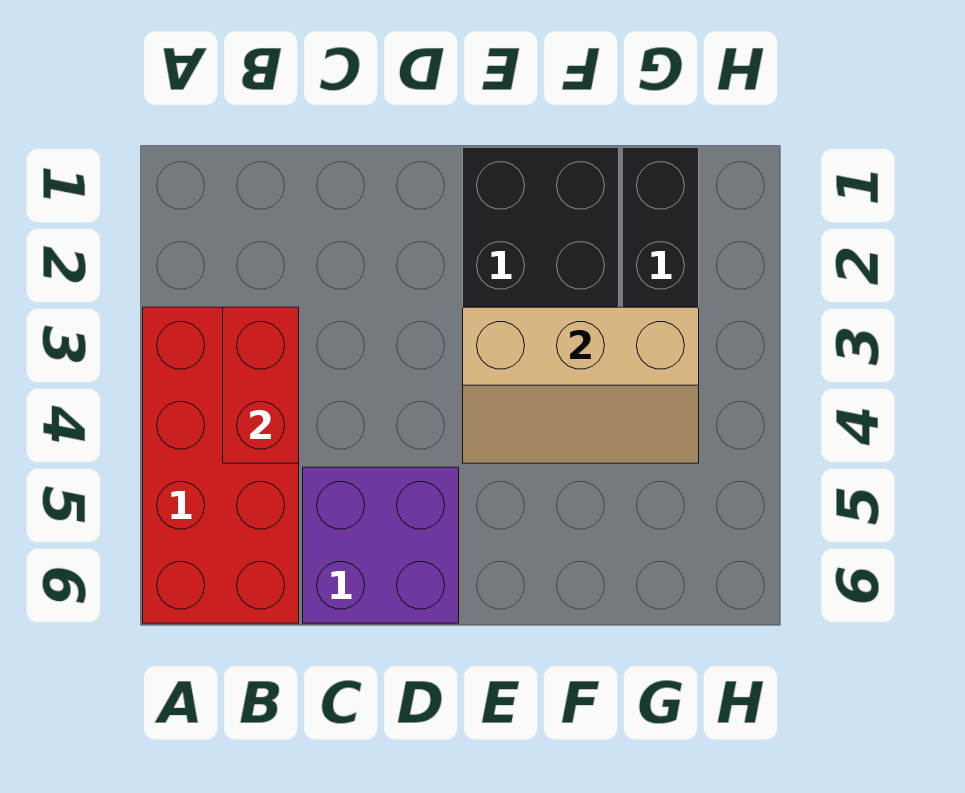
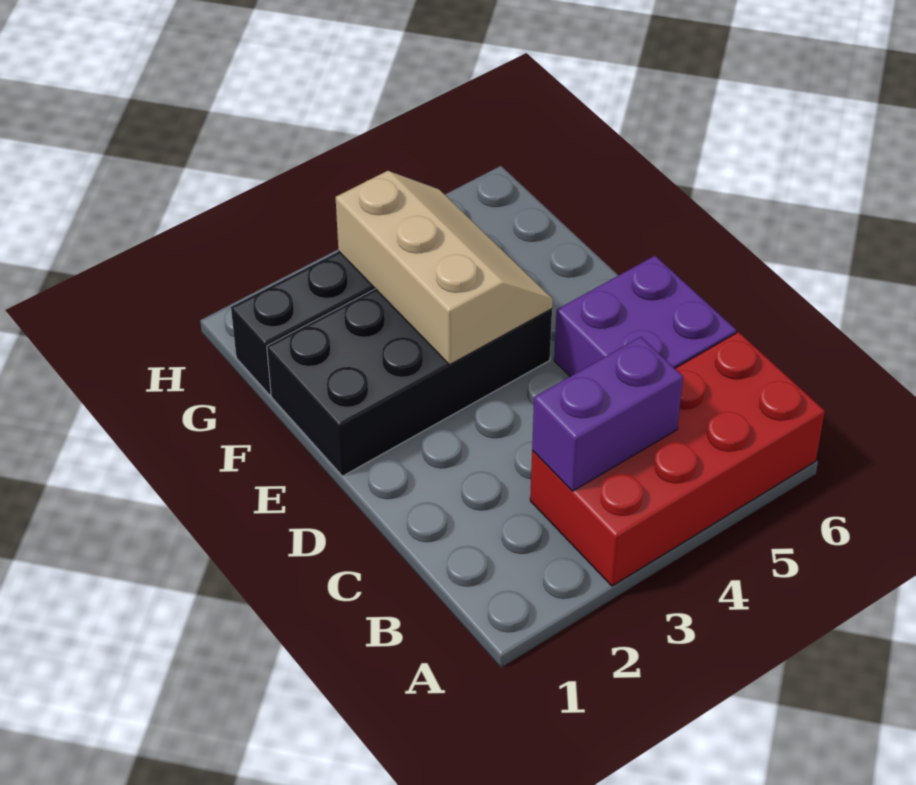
red 1x2 brick [223,307,299,463] -> purple 1x2 brick [532,337,683,491]

